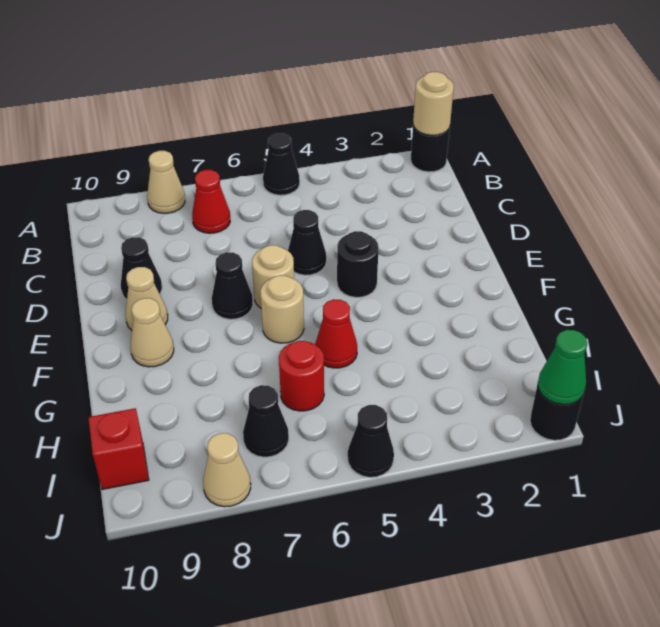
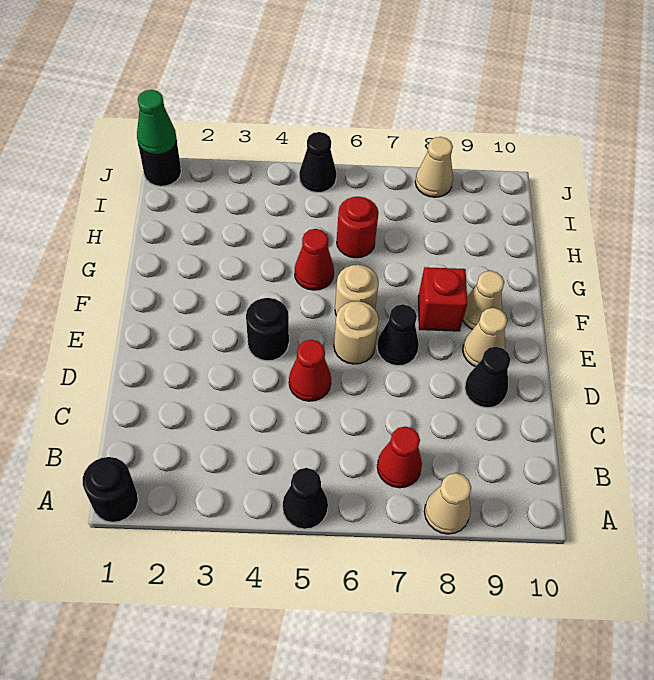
tan 1x1 round brick [413,72,454,135] -> none
black 1x1 cone [288,210,326,275] -> red 1x1 cone [289,340,331,401]
black 1x1 cone [243,385,289,457] -> none
red 1x1 brick [88,408,149,489] -> red 1x1 brick moved to [418,267,468,331]

